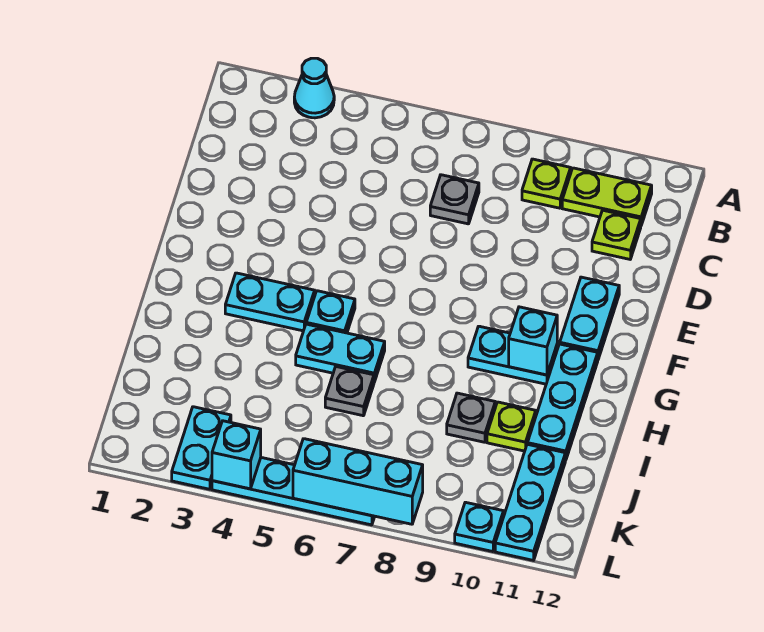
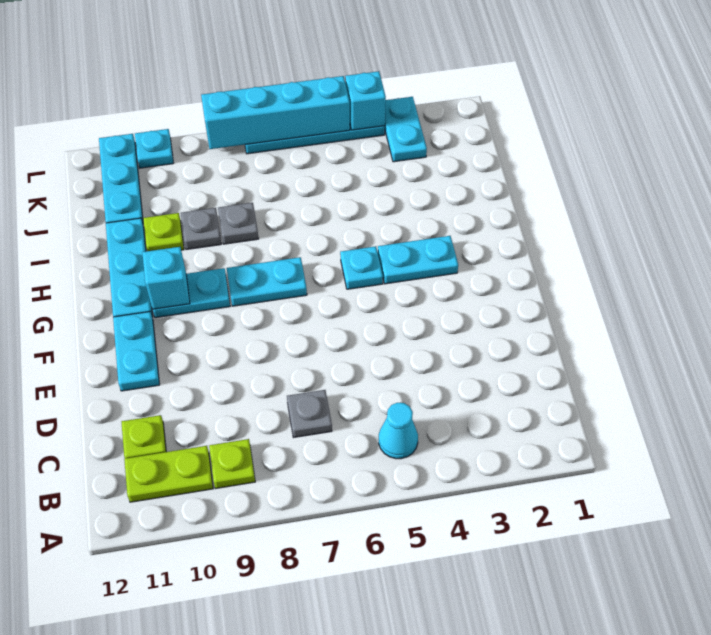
cyan 1x1 cone [294,58,334,118] -> cyan 1x1 cone moved to [379,403,418,459]
cyan 1x2 plate [296,324,385,382] -> cyan 1x2 plate moved to [227,257,307,306]
grey 1x1 plate [325,367,374,416] -> grey 1x1 plate moved to [218,203,259,244]
cyan 1x3 brick [293,439,423,524] -> cyan 1x4 brick [201,76,350,149]

